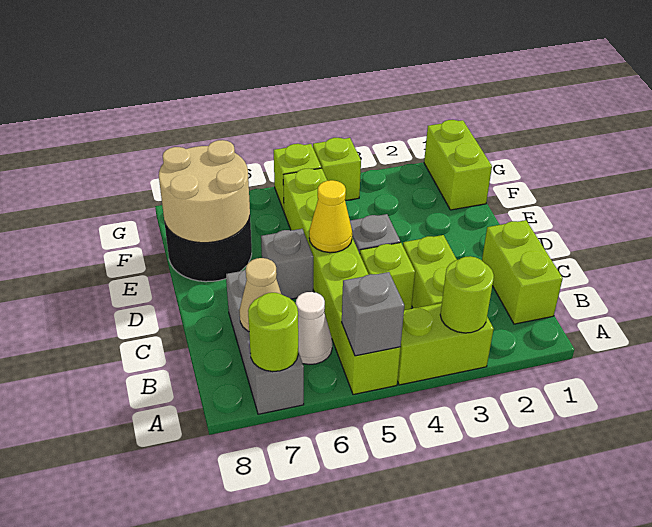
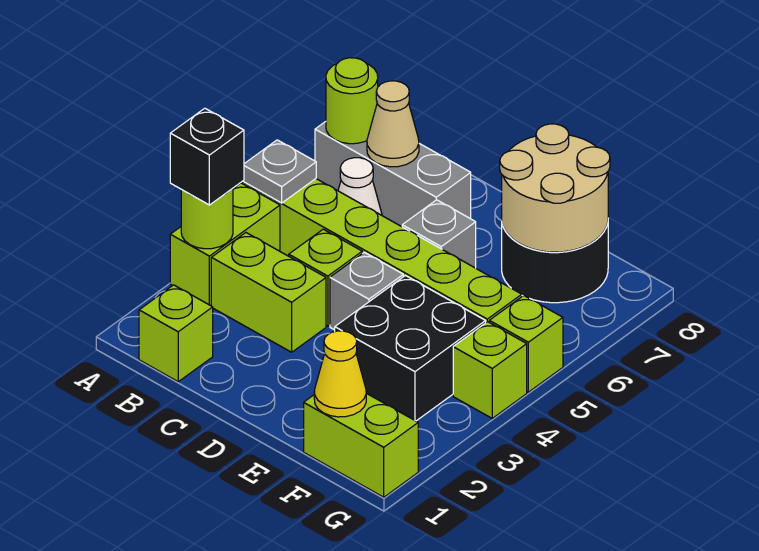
none -> black 1x1 brick [170,108,244,205]
grey 1x1 brick [342,272,404,356] -> grey 1x1 plate [243,140,316,203]
lime 1x2 brick [482,220,563,324] -> lime 1x1 brick [139,285,213,382]
yellow 1x1 cone [309,180,352,253] -> yellow 1x1 cone moved to [314,331,366,417]
none -> black 2x2 brick [335,276,486,421]

